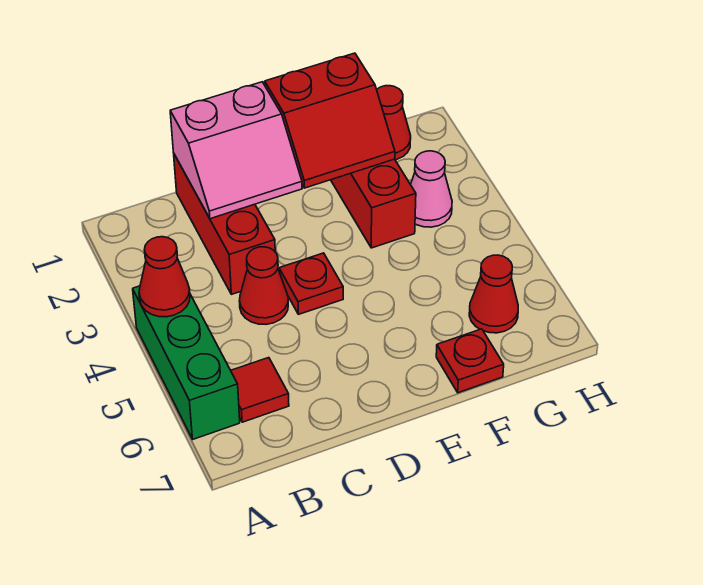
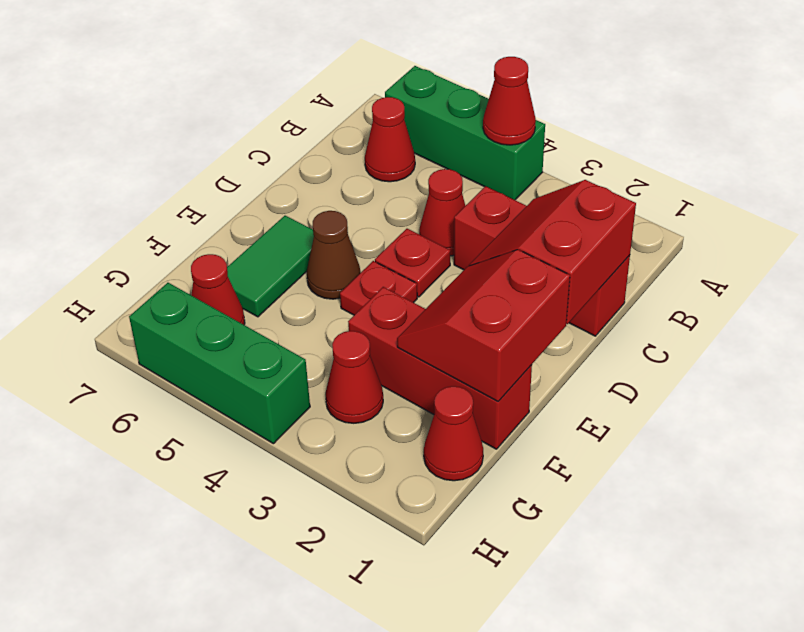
red 1x1 tile [231,358,289,422] -> red 1x1 cone [365,97,415,182]
pink 2x2 slope [170,82,302,219] -> red 2x2 slope [469,180,636,324]
none -> brown 1x1 cone [307,211,361,299]
none -> green 1x2 tile [227,216,314,317]
red 1x1 plate [436,329,504,393] -> red 1x1 plate moved to [340,261,417,315]
pink 1x1 cone [411,151,452,227] -> red 1x1 cone [325,331,383,423]
none -> green 1x3 brick [129,283,310,444]

